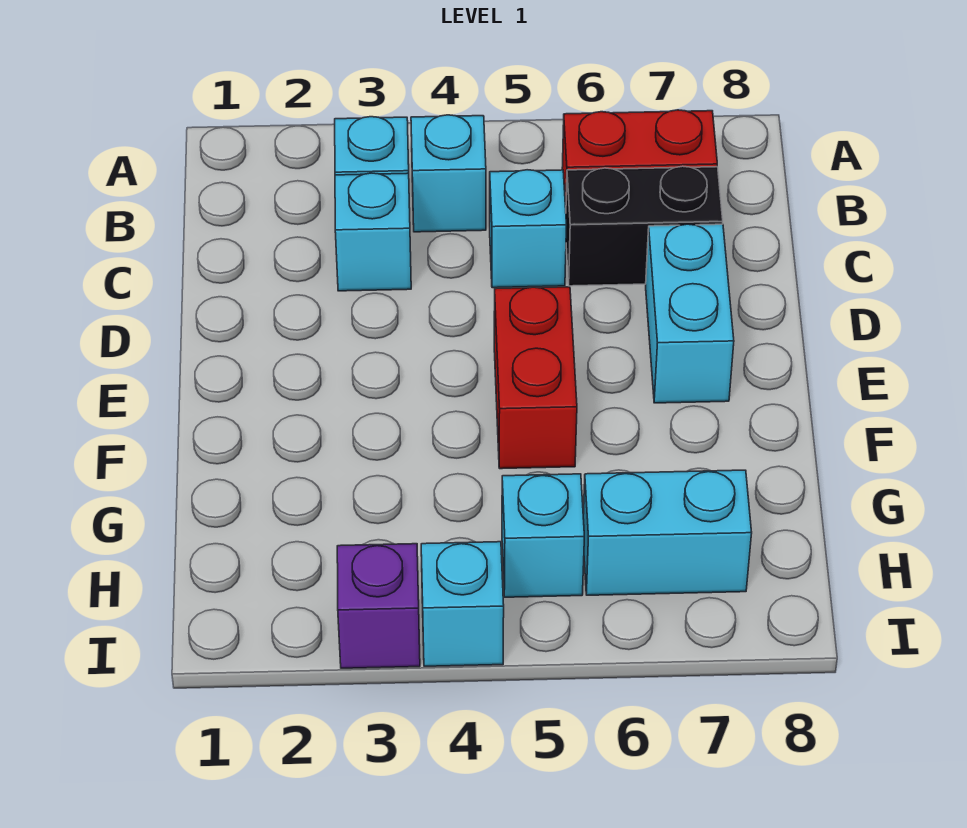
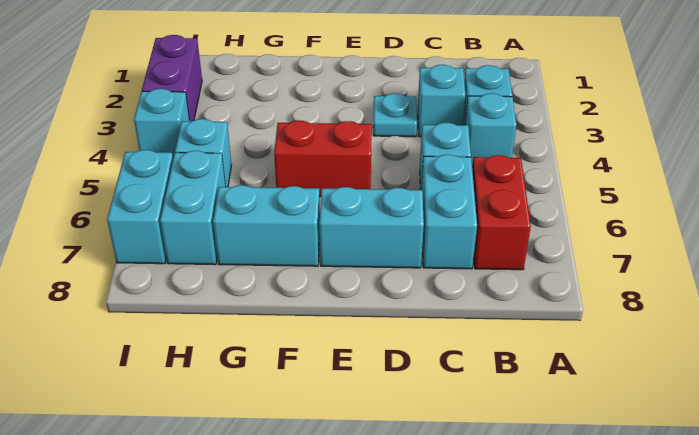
black 1x2 brick [566,166,723,286] -> cyan 1x2 brick [421,154,477,269]
none -> cyan 1x1 plate [373,93,417,137]
none -> cyan 1x2 brick [213,185,320,266]
purple 1x1 brick [337,544,420,668] -> purple 1x2 brick [142,35,202,121]
none -> cyan 1x2 brick [107,150,173,264]

